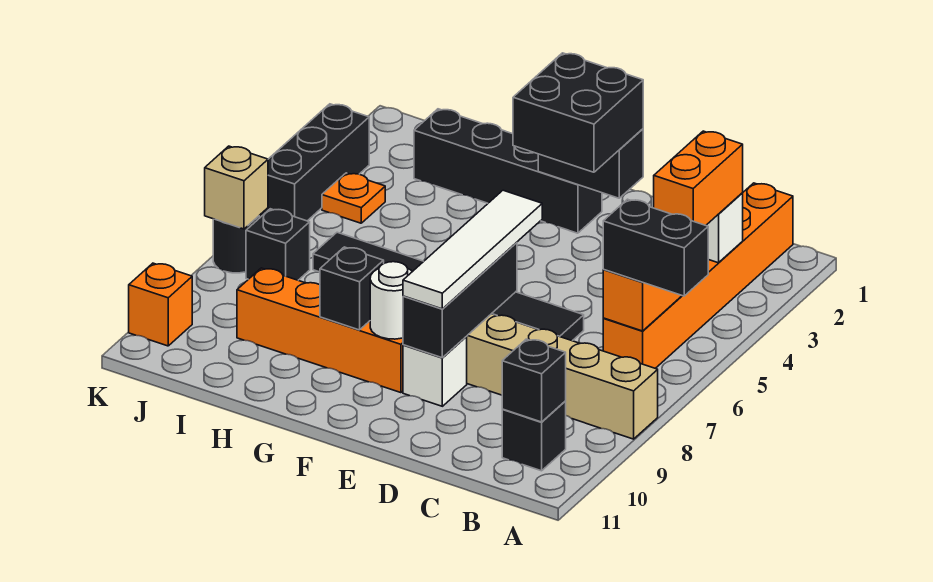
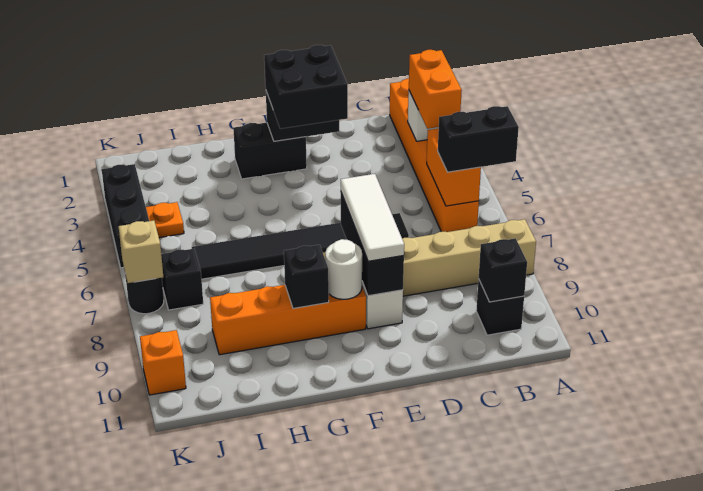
white 1x4 tile [403,190,542,309] -> white 1x3 tile [341,174,404,261]
black 1x4 brick [414,109,602,233] -> black 1x2 brick [233,123,307,179]

